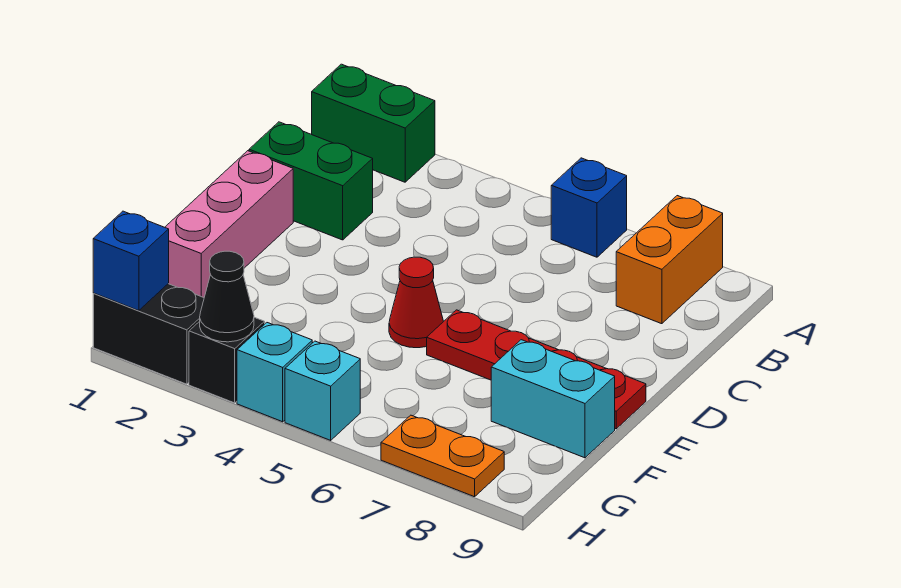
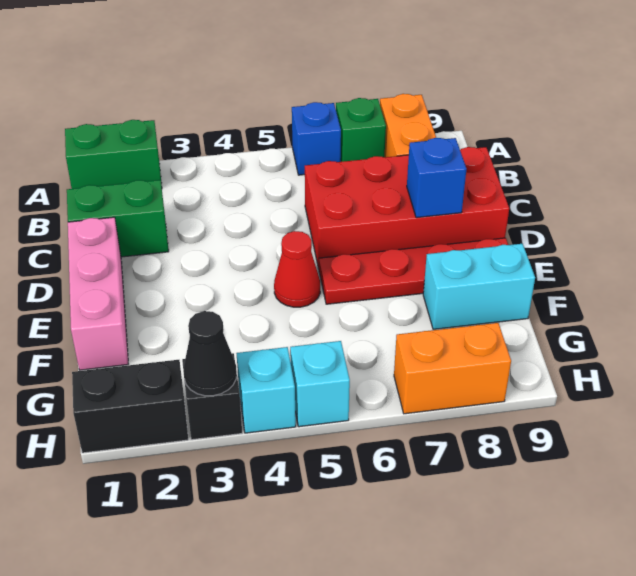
none -> green 1x1 brick [336,98,386,162]
none -> red 2x4 brick [305,147,509,268]
blue 1x1 brick [93,211,169,311] -> blue 1x1 brick moved to [407,138,466,218]
orange 1x2 plate [381,415,504,497] -> orange 1x2 brick [394,323,511,414]

